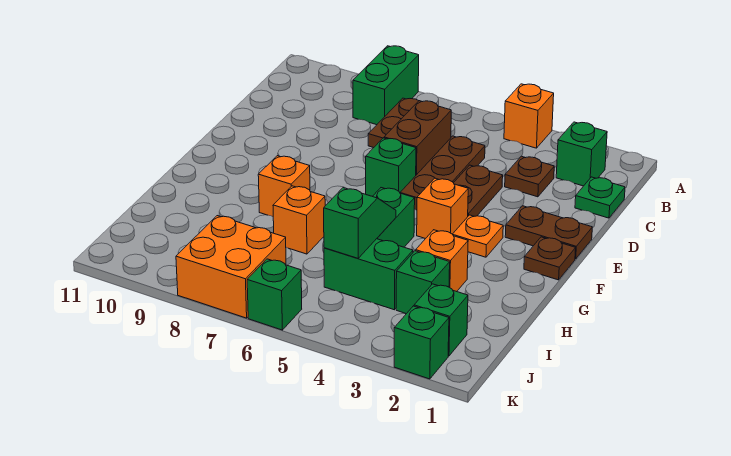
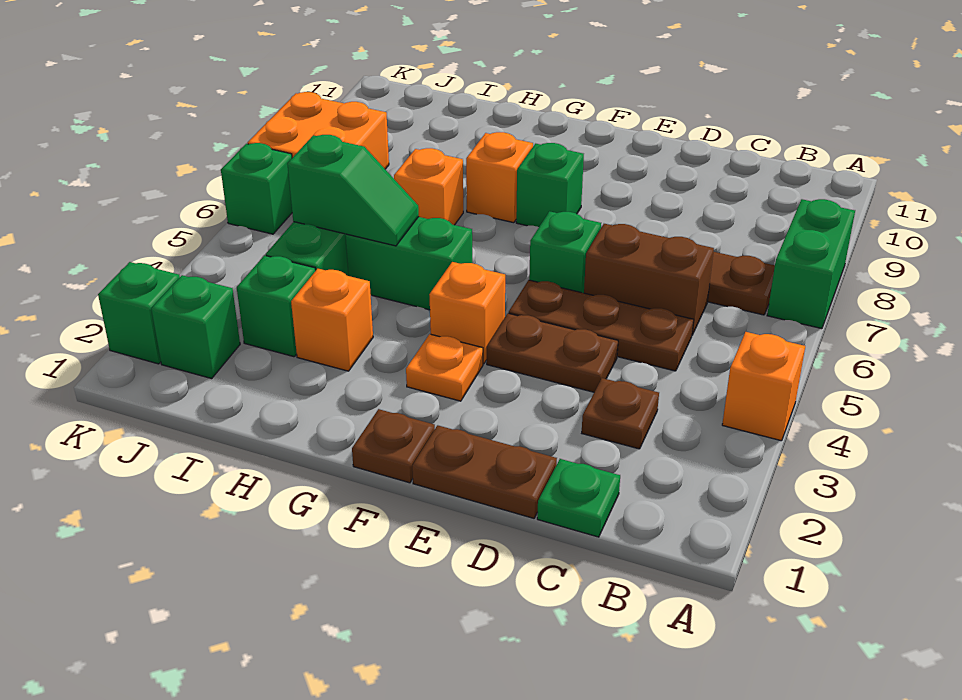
green 1x2 brick [353,46,419,125] -> green 1x2 brick turned to [767,199,855,329]
green 1x1 brick [556,122,607,186] -> green 1x1 brick moved to [516,143,584,227]
brown 1x2 plate [505,206,592,259] -> brown 1x2 plate turned to [412,425,557,518]

